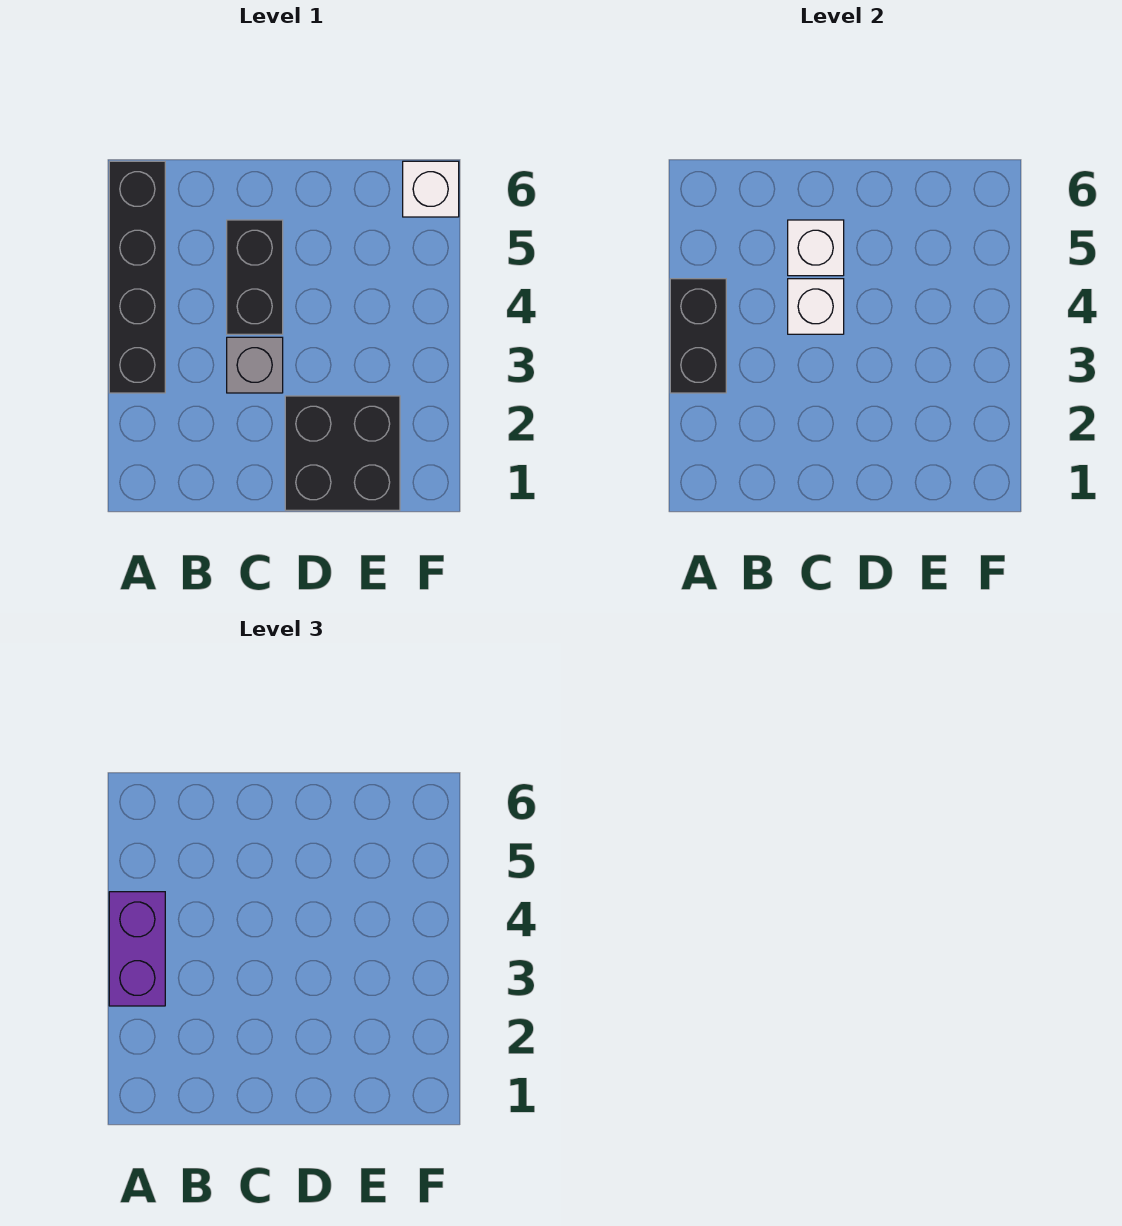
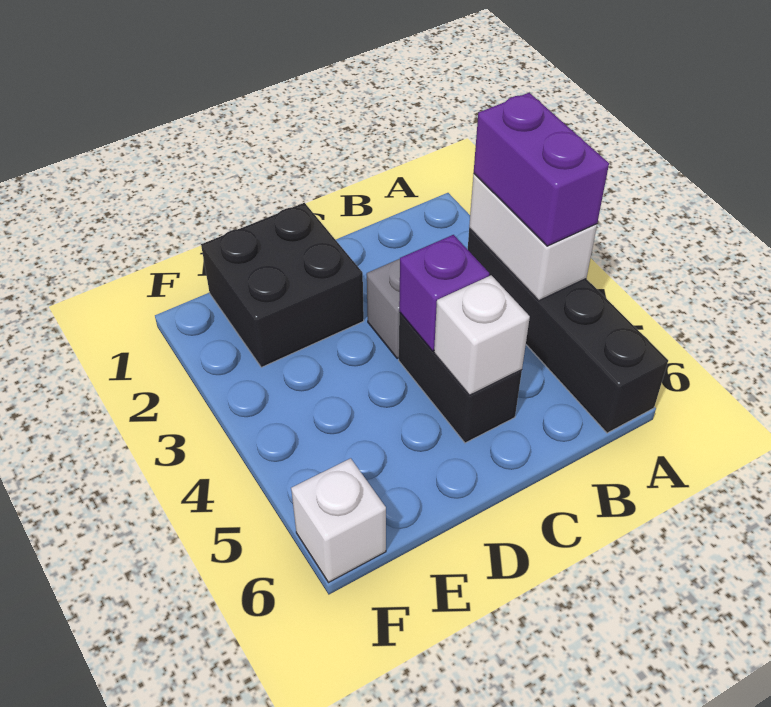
black 1x2 brick [670,279,726,393] -> white 1x2 brick [469,174,597,301]
white 1x1 brick [788,279,844,334] -> purple 1x1 brick [399,235,489,351]

